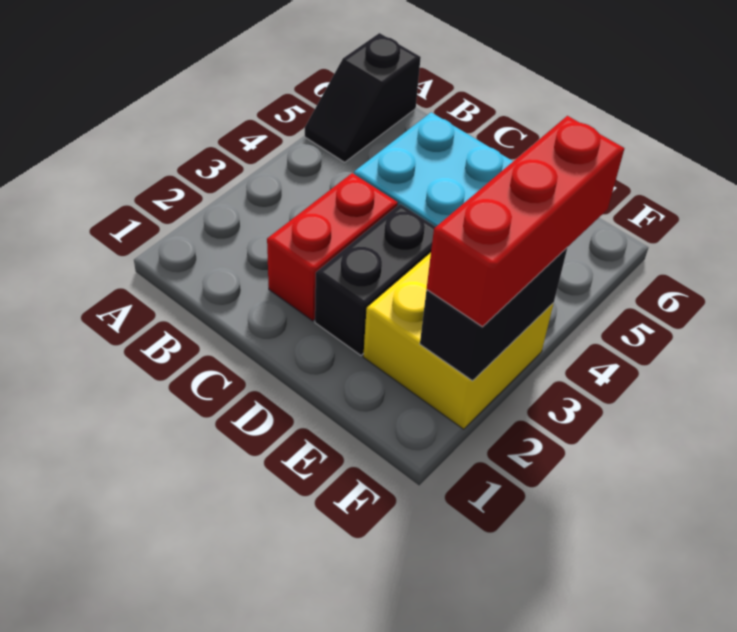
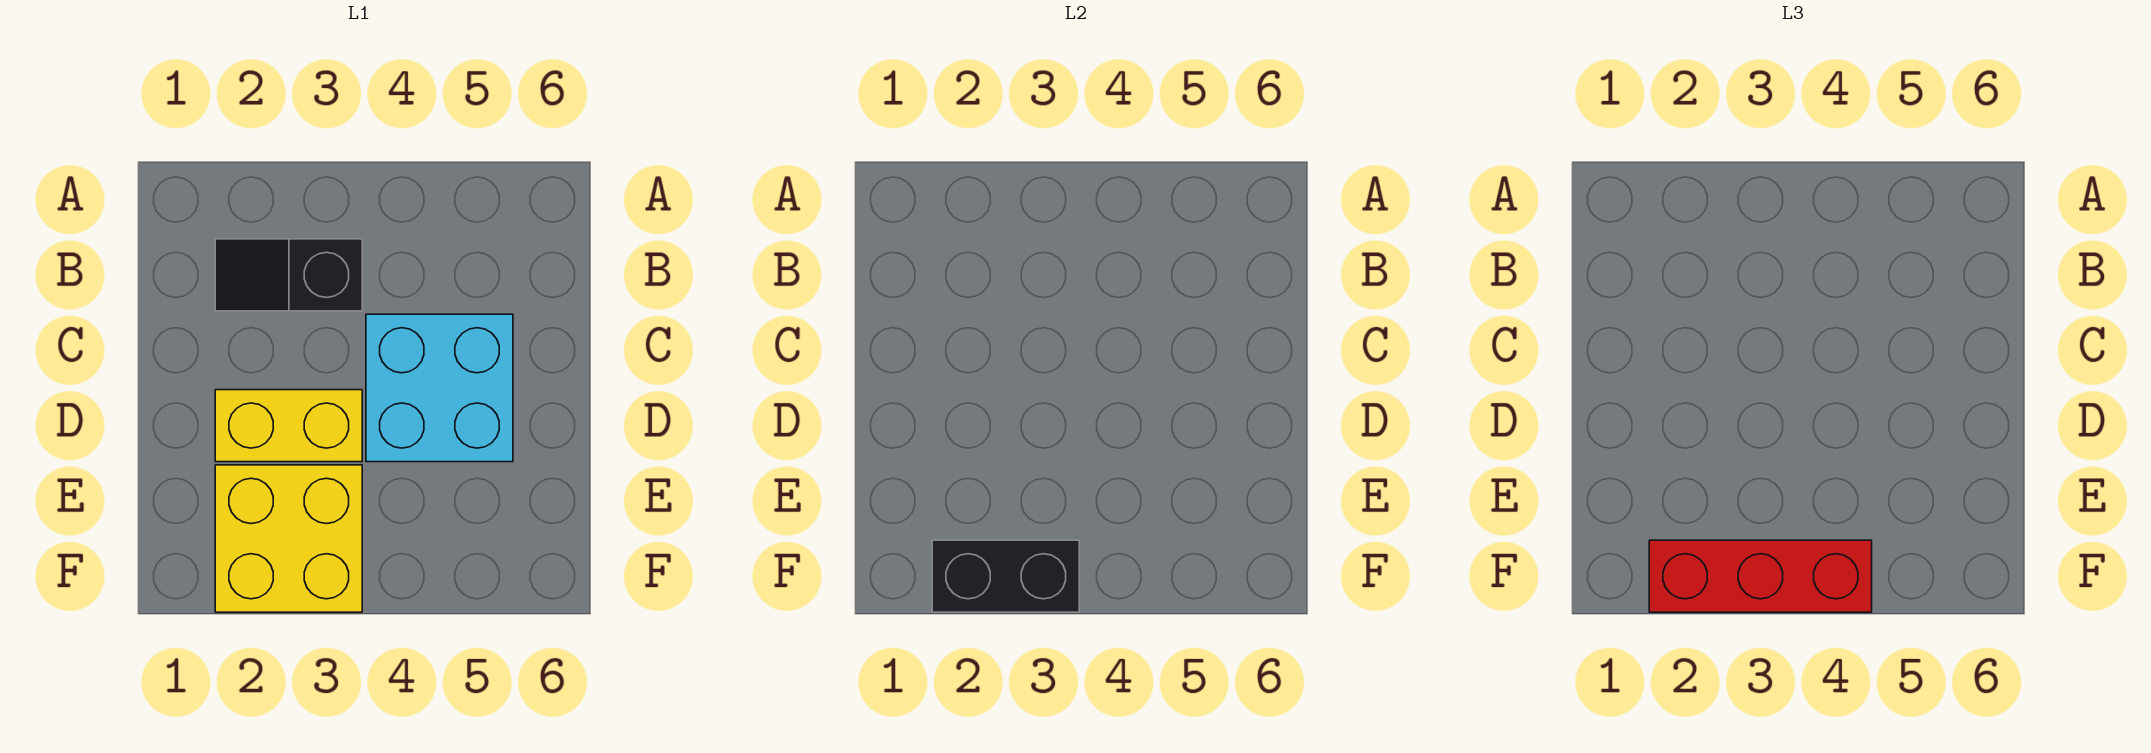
black 1x2 slope [305,33,421,162] -> black 1x2 slope moved to [215,239,362,311]
red 1x2 brick [267,173,398,321] -> none
black 1x2 brick [315,204,436,355] -> yellow 1x2 brick [215,390,362,462]

